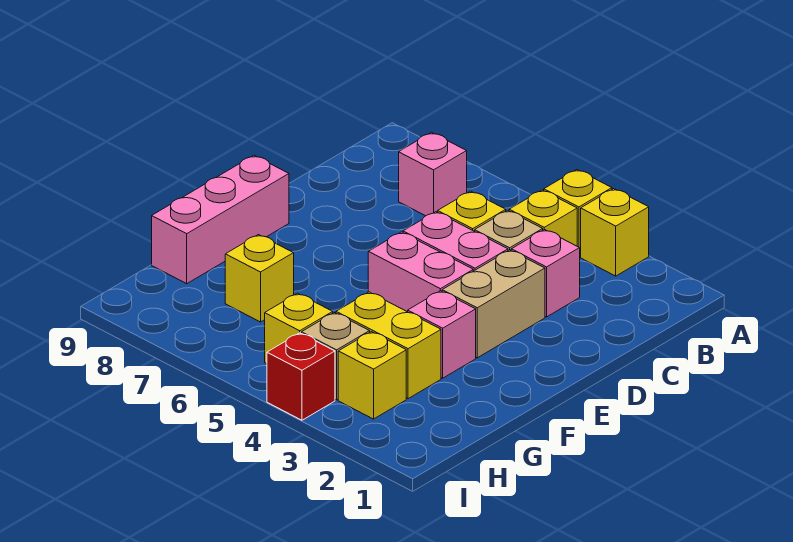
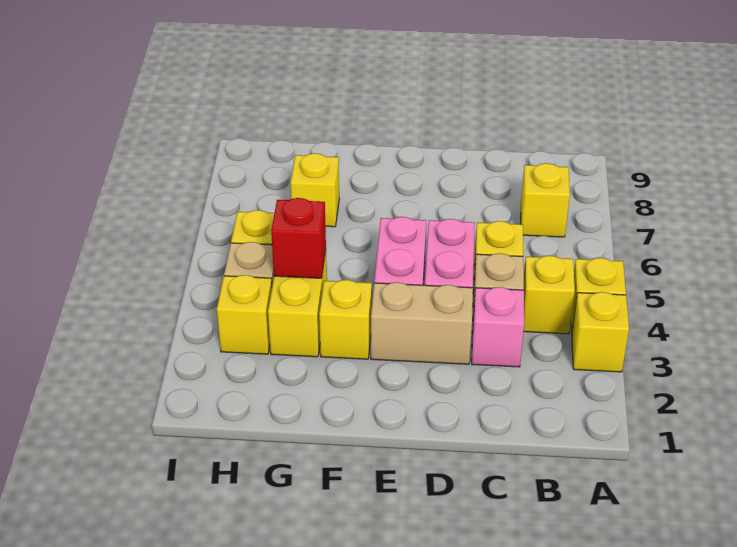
pink 1x1 brick [399,132,467,216] -> yellow 1x1 brick [521,163,570,237]
pink 1x3 brick [152,155,289,284] -> none
pink 1x1 brick [408,291,476,378] -> yellow 1x1 brick [319,280,372,359]
red 1x1 brick [267,333,335,420] -> red 1x1 brick moved to [271,198,326,278]

